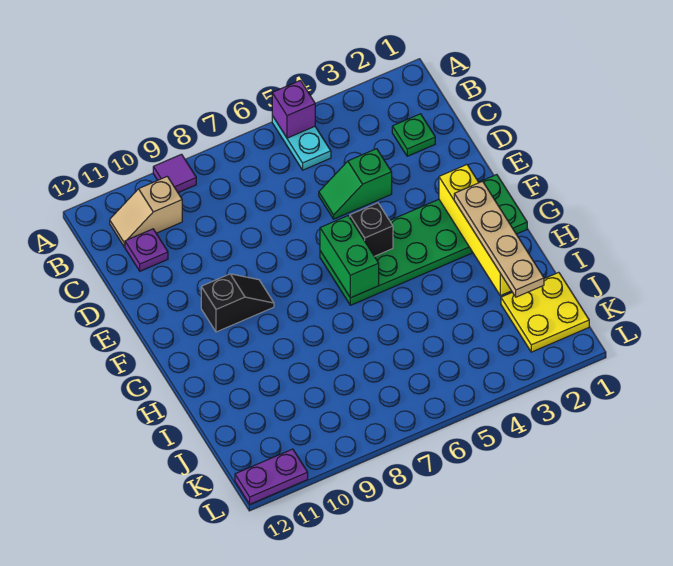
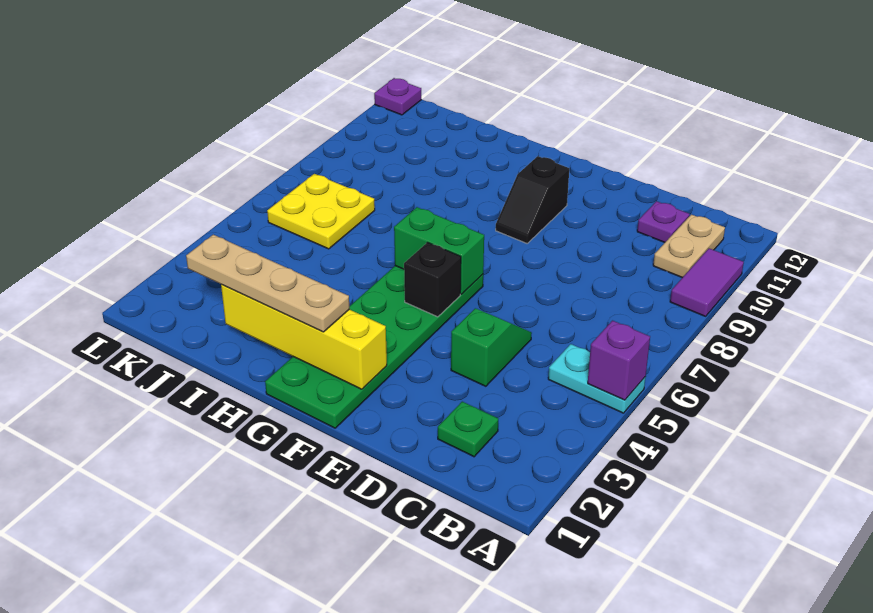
purple 1x1 tile [153,154,196,193] -> purple 1x2 tile [670,248,744,316]
tan 1x2 slope [110,176,182,247] -> tan 1x2 plate [653,214,725,278]
yellow 2x2 plate [501,272,589,352] -> yellow 2x2 plate moved to [267,174,375,249]
purple 1x2 plate [235,449,308,504] -> purple 1x1 plate [374,78,421,115]

